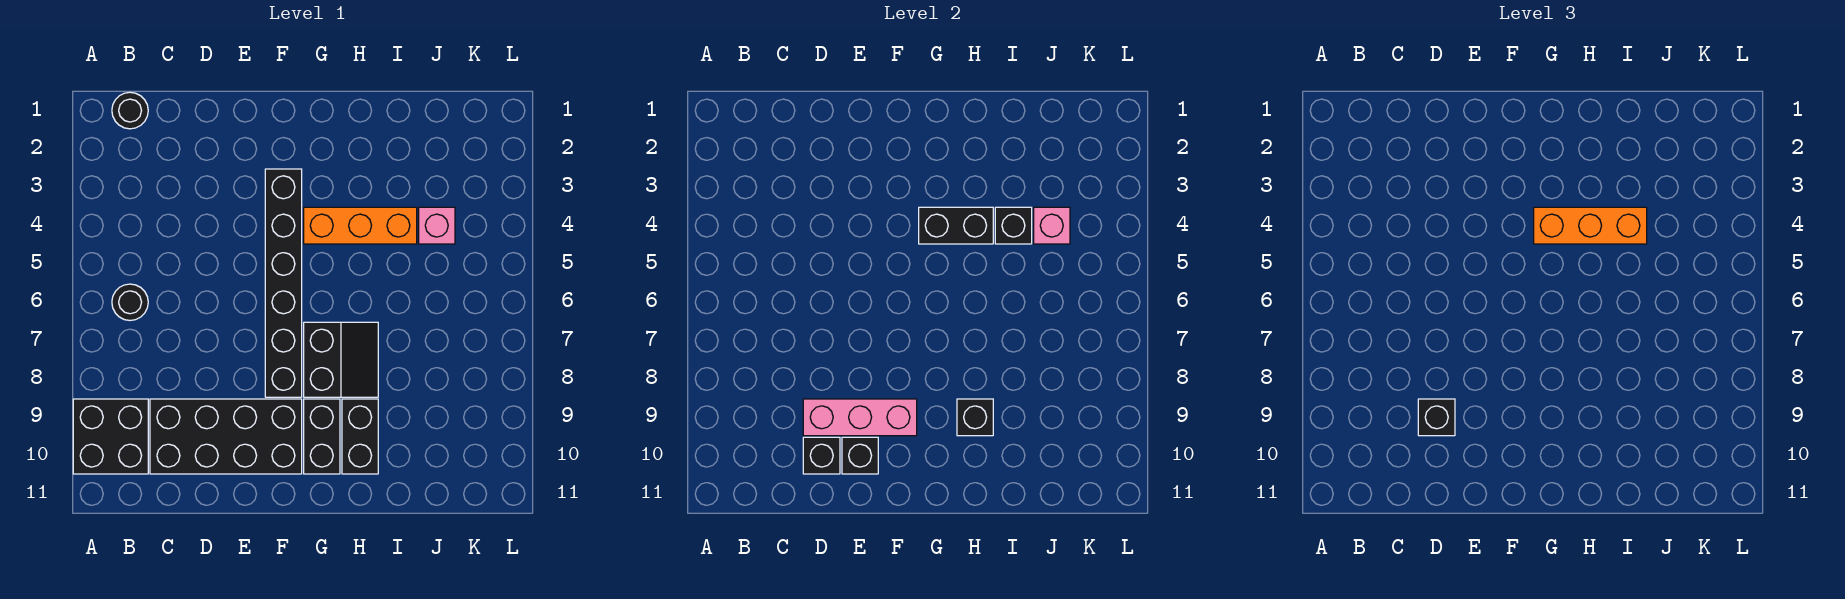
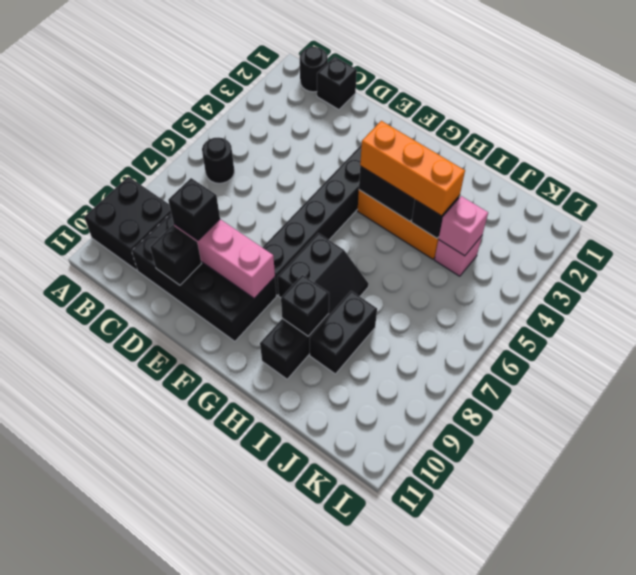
black 1x1 brick [842,437,878,474] -> black 1x1 brick moved to [317,57,357,110]
black 1x2 brick [304,399,340,474] -> black 1x2 brick moved to [310,291,377,374]

